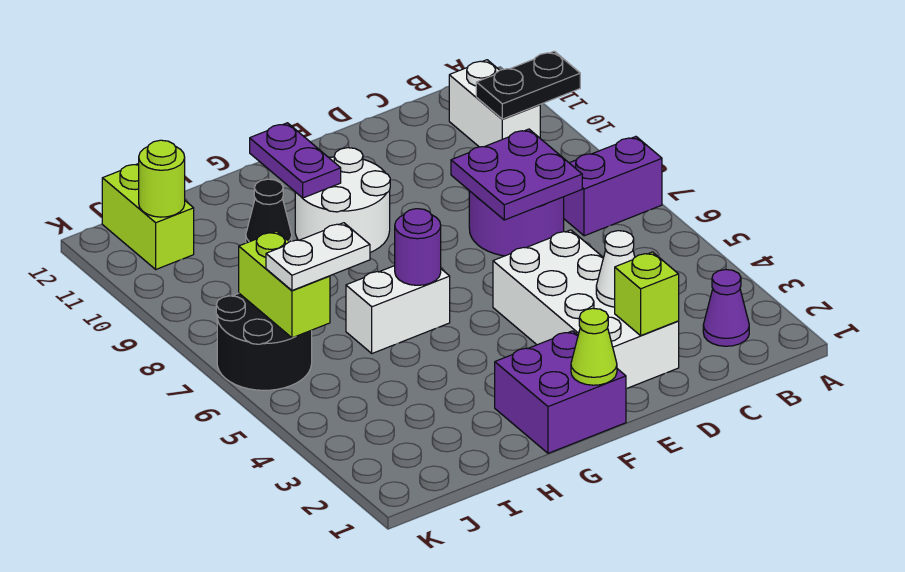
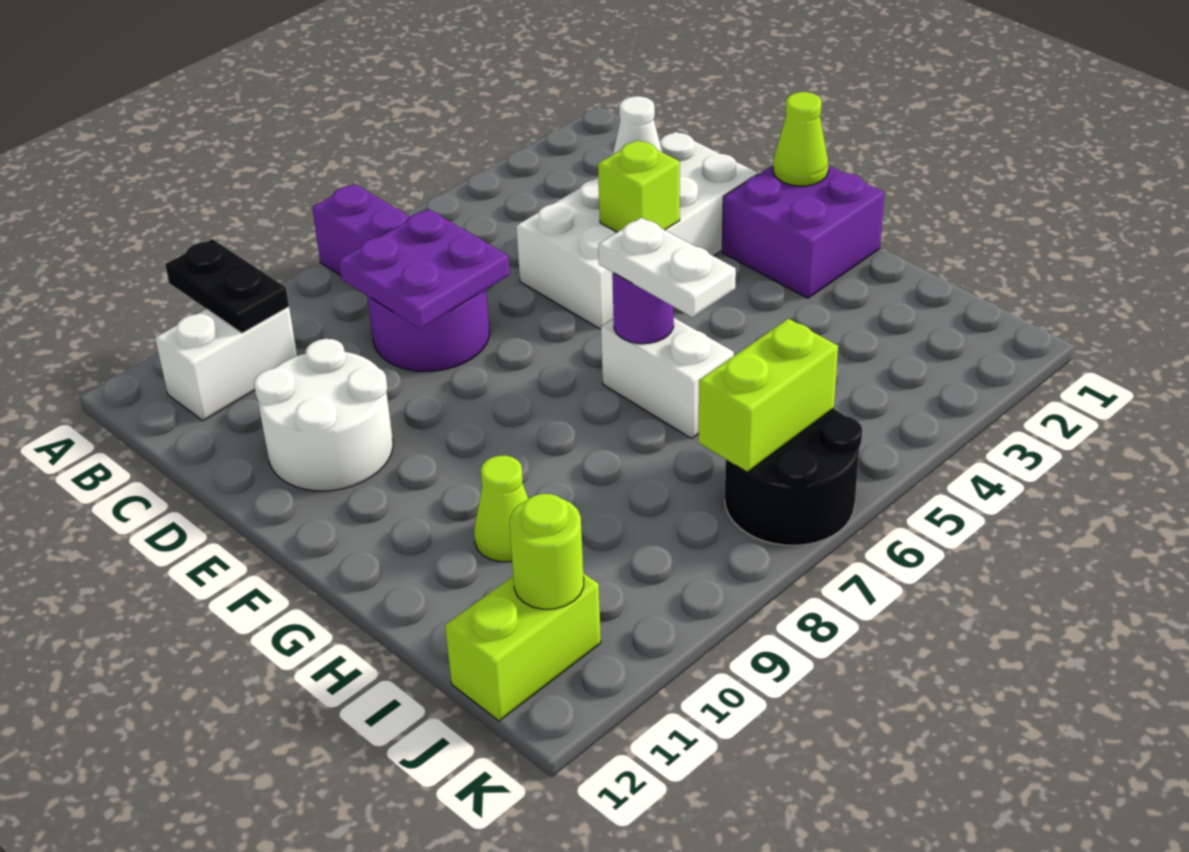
purple 1x1 cone [703,270,749,346] -> none
lime 1x1 brick [615,252,679,336] -> lime 1x1 brick moved to [598,140,680,232]
white 2x2 round brick [295,148,390,252] -> white 2x2 round brick moved to [254,339,393,491]
purple 1x2 plate [250,123,341,198] -> none
black 1x1 cone [246,179,292,243] -> lime 1x1 cone [474,456,528,562]
white 1x2 plate [266,223,370,290] -> white 1x2 plate moved to [598,218,736,317]

